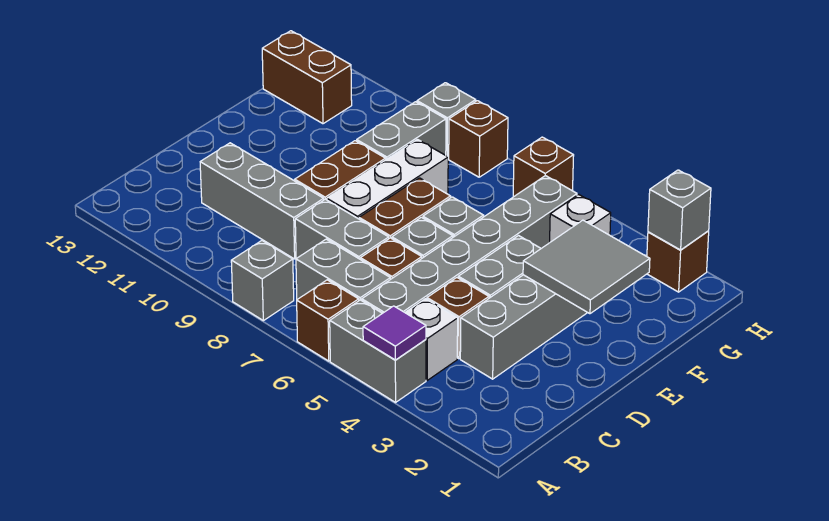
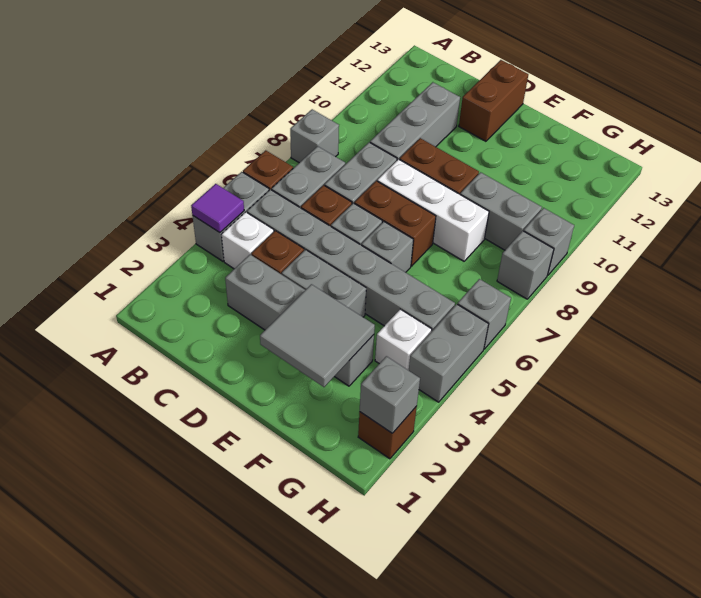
brown 1x2 brick [262,31,352,124] -> brown 1x2 brick moved to [459,60,528,141]
none -> grey 1x2 brick [409,304,488,402]
brown 1x1 brick [513,137,574,197] -> grey 1x1 brick [458,279,511,349]
brown 1x1 brick [448,101,508,177] -> grey 1x1 brick [497,231,554,299]

